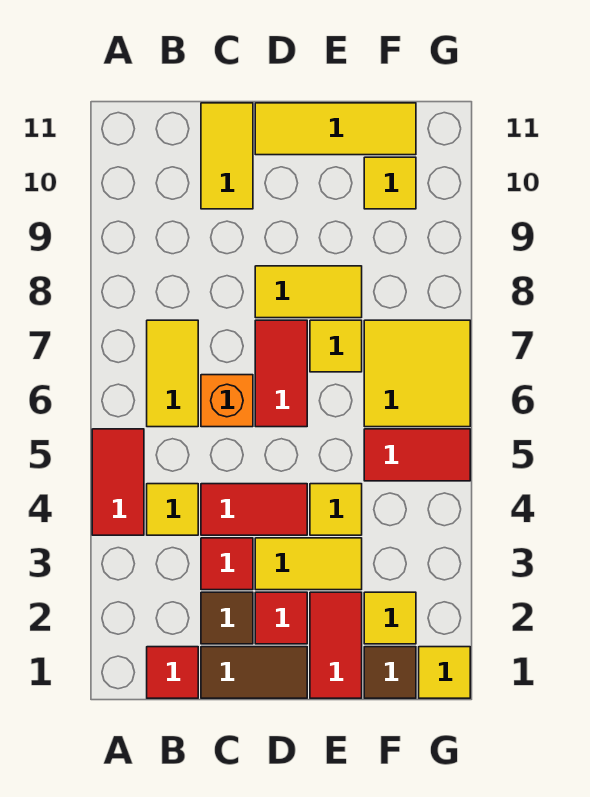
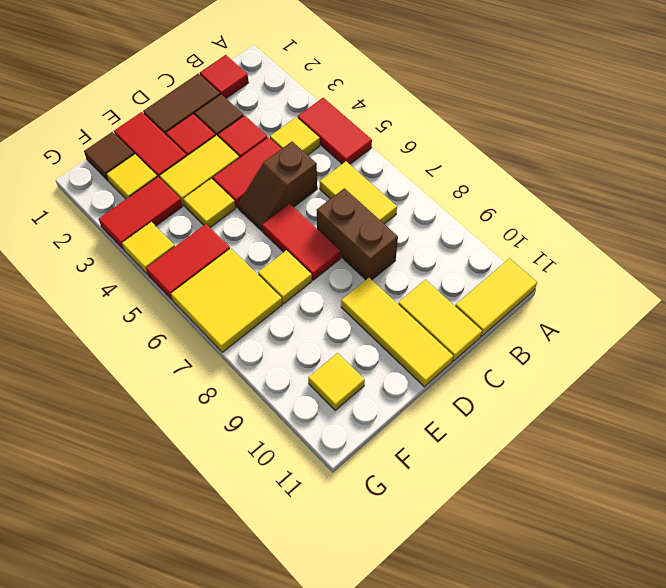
none -> brown 1x2 slope [238,142,317,231]
orange 1x1 brick [201,375,253,427] -> none
none -> brown 1x2 brick [317,188,398,280]
yellow 1x2 tile [255,266,362,318] -> yellow 1x2 tile moved to [455,258,537,336]
yellow 1x3 tile [255,103,416,155] -> yellow 1x3 tile turned to [341,278,453,387]
none -> red 1x2 tile [99,177,182,249]
yellow 1x1 tile [419,647,470,698] -> yellow 1x1 tile moved to [122,222,175,274]

